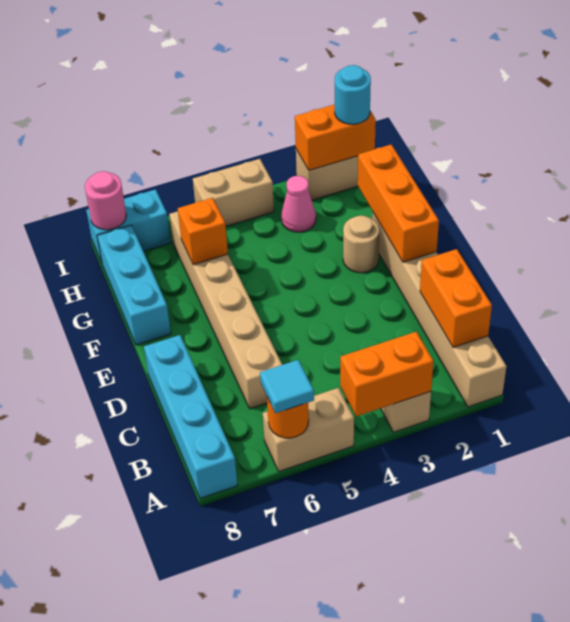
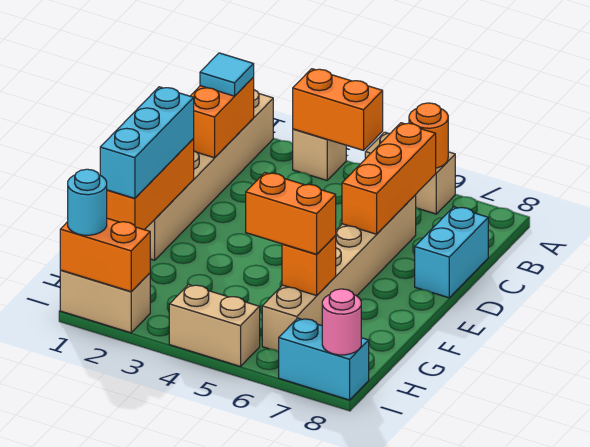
cyan 1x1 tile [260,360,314,413] -> cyan 1x1 tile moved to [200,53,254,96]
cyan 1x4 brick [144,335,238,498] -> cyan 1x2 brick [415,207,488,298]
none -> orange 1x3 brick [342,123,436,234]
tan 1x1 round brick [343,215,380,273] -> none
cyan 1x3 brick [97,225,171,345] -> cyan 1x3 brick moved to [100,87,194,199]
none -> orange 1x2 brick [246,173,336,254]
pink 1x1 cone [281,176,316,232] -> none

